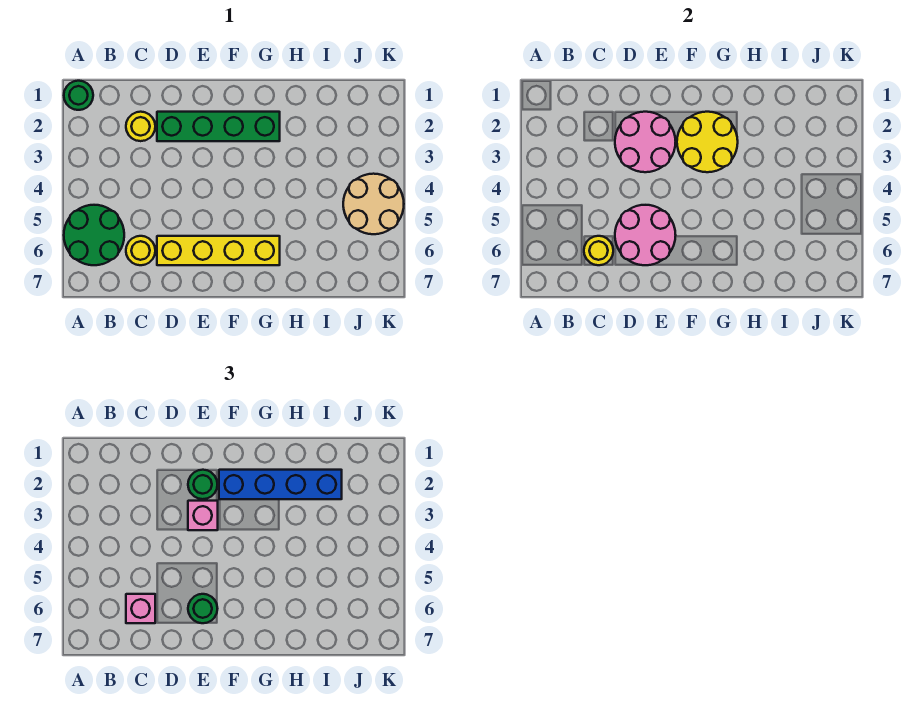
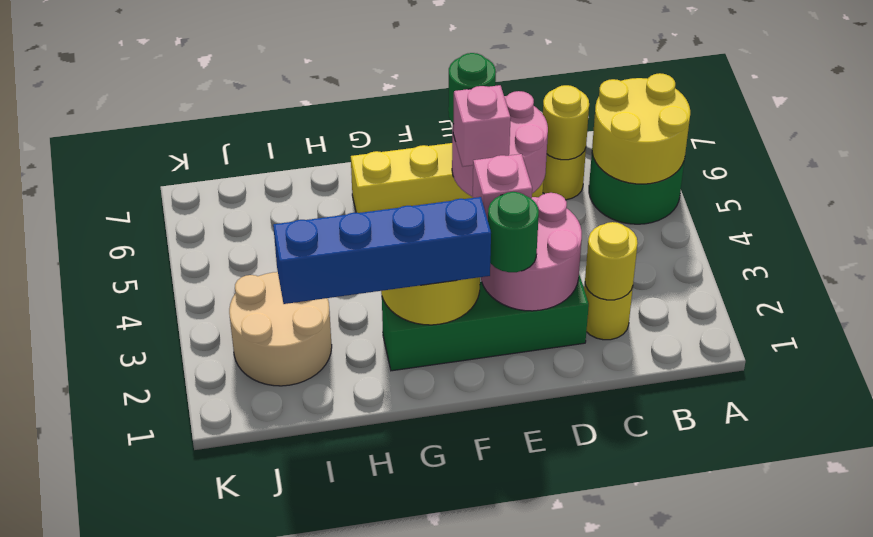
green 1x1 round brick [64,81,93,110] -> none
none -> yellow 2x2 round brick [592,73,690,184]
none -> yellow 1x1 round brick [585,222,638,300]
pink 1x1 brick [126,594,155,623] -> pink 1x1 brick moved to [453,85,511,167]
tan 2x2 round brick [343,174,404,234] -> tan 2x2 round brick moved to [229,272,332,386]

